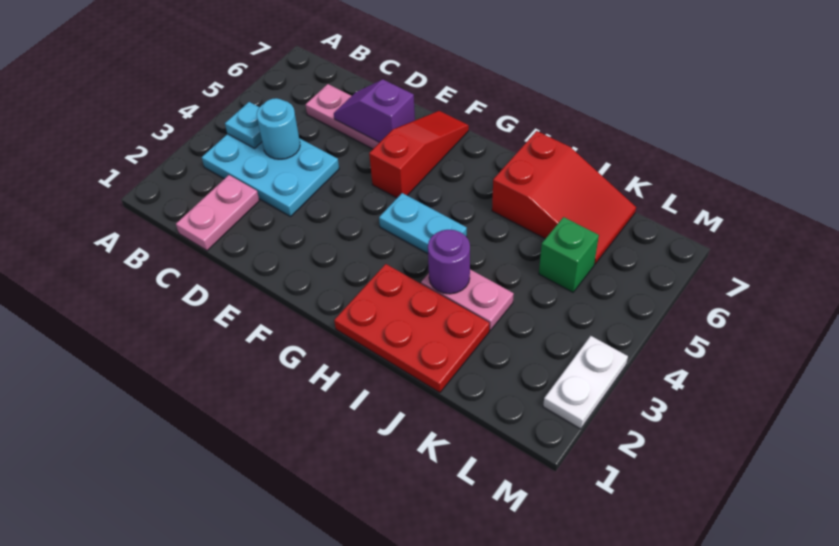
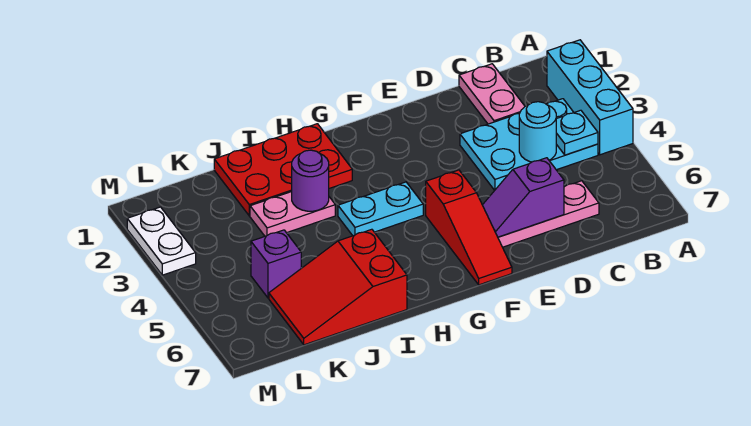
none -> cyan 1x3 brick [547,40,633,155]
purple 1x2 slope [334,80,415,142] -> purple 1x2 slope turned to [483,158,564,237]
green 1x1 brick [539,217,599,292] -> purple 1x1 brick [251,230,301,298]

